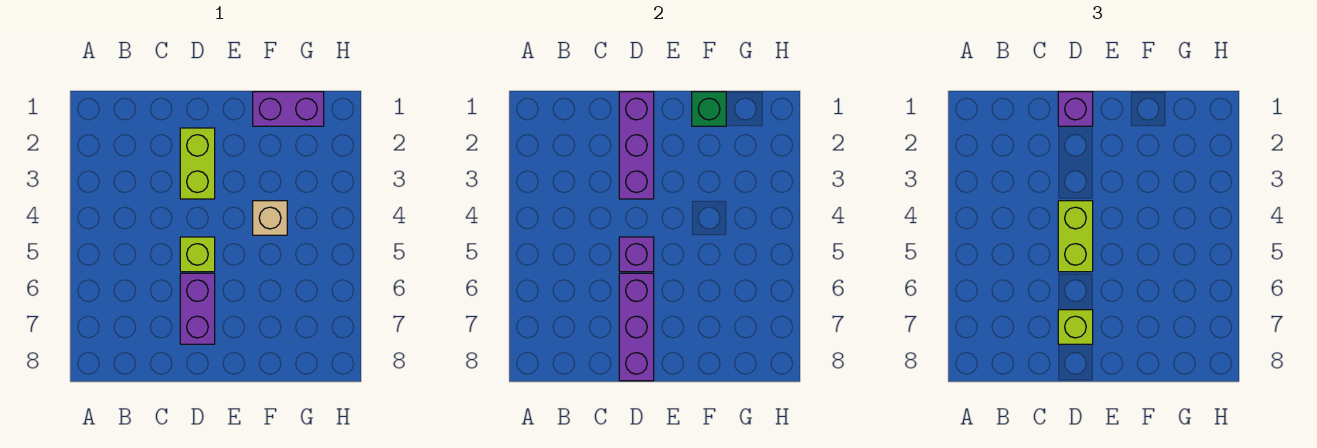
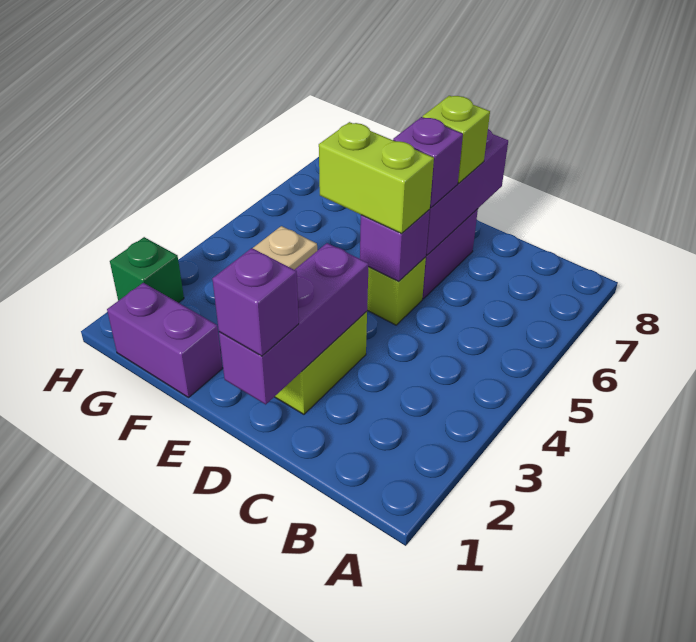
lime 1x2 brick [1058,201,1093,272] -> lime 1x2 brick turned to [319,122,434,234]
none -> purple 1x1 brick [393,117,463,208]
green 1x1 brick [692,92,726,126] -> green 1x1 brick moved to [110,237,184,303]

